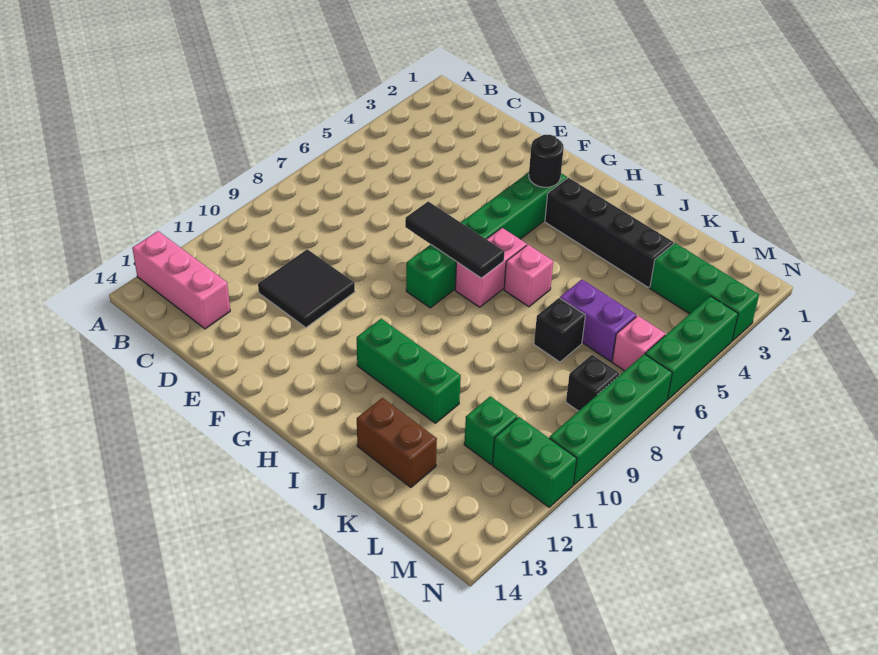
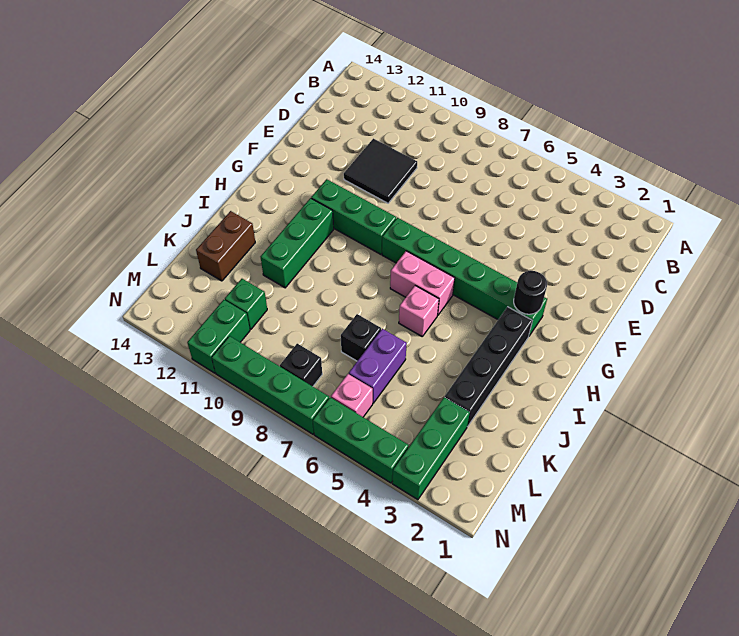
pink 1x3 brick [132,231,230,329] -> none
black 1x3 tile [405,202,504,278] -> none
none -> green 1x3 brick [311,179,396,254]

